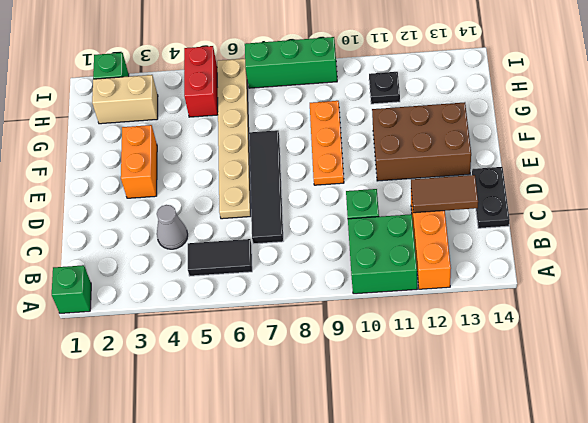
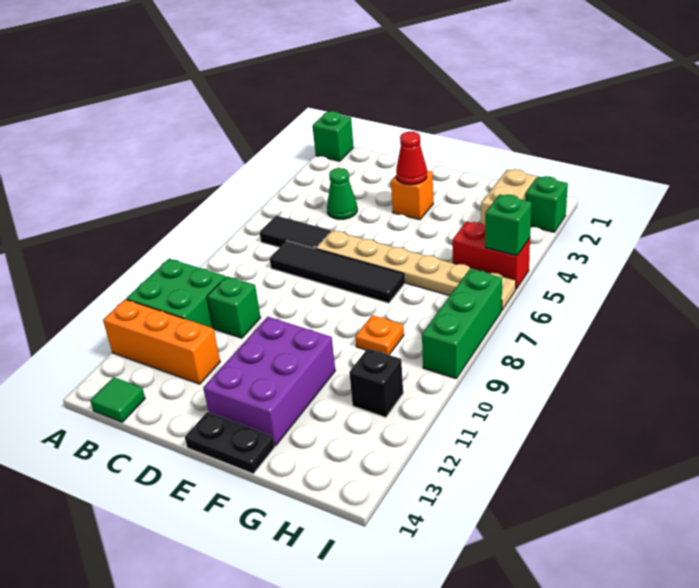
black 1x2 tile [188,239,252,276] -> black 1x2 tile turned to [260,216,331,249]
none -> green 1x1 tile [90,377,145,422]
grey 1x1 cone [157,205,188,249] -> green 1x1 cone [327,168,357,219]
brown 1x2 tile [411,175,478,213] -> none
black 1x2 plate [472,167,510,228] -> black 1x2 plate moved to [185,412,275,474]
orange 1x2 brick [121,125,157,198] -> orange 1x1 brick [391,171,433,220]
none -> red 1x1 cone [396,132,427,185]
orange 1x3 plate [310,101,344,185] -> orange 1x1 plate [355,315,404,355]
brown 2x3 brick [372,102,471,181] -> purple 2x3 brick [203,317,335,446]
black 1x1 plate [369,72,400,104] -> black 1x1 brick [349,348,403,417]
none -> green 1x1 brick [485,195,532,256]

